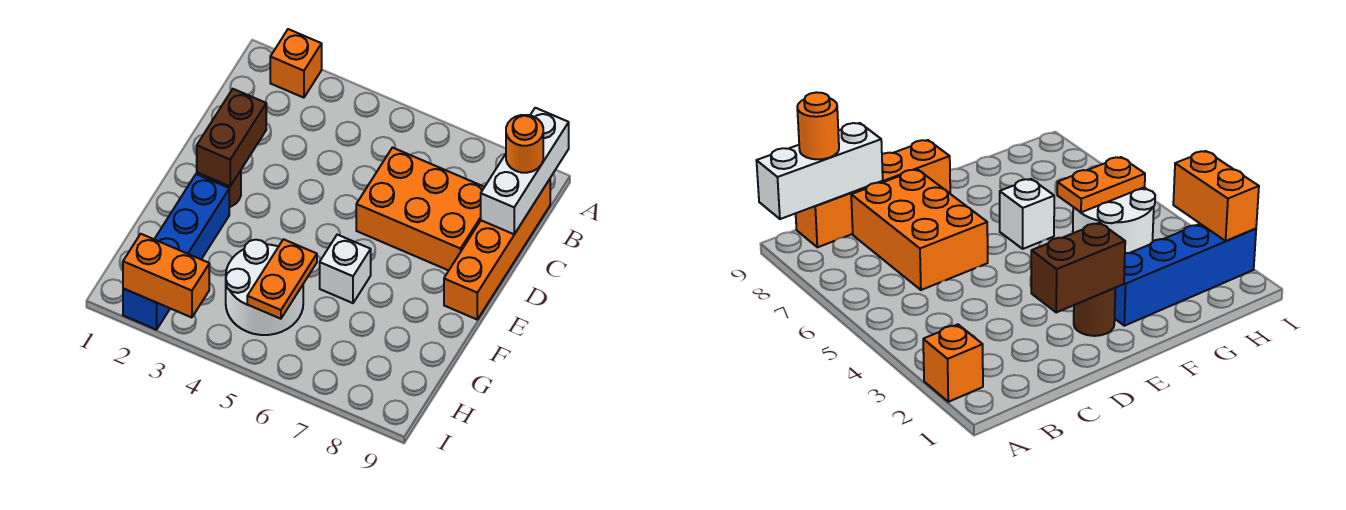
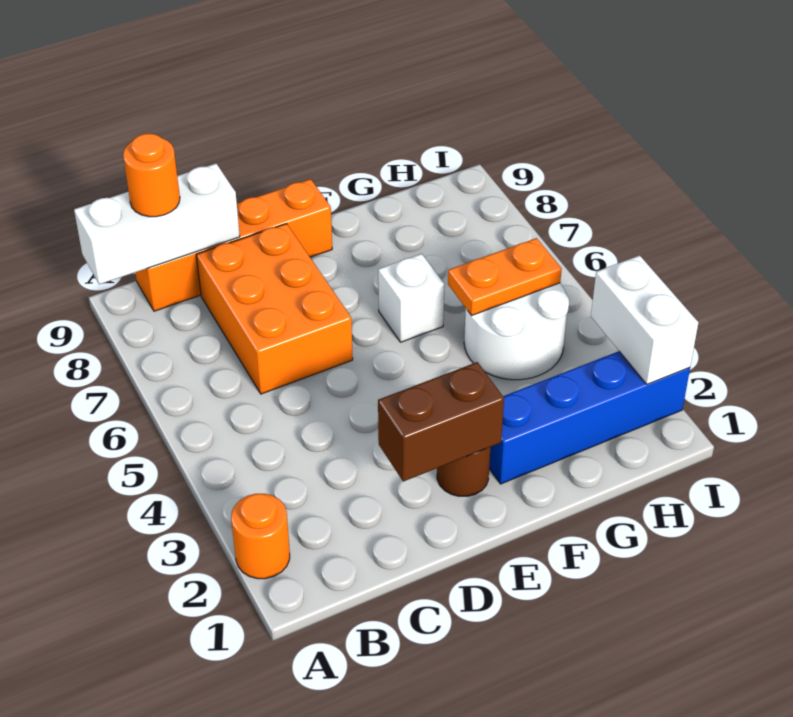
orange 1x1 brick [270,29,322,98] -> orange 1x1 round brick [231,494,290,579]
orange 1x2 brick [123,234,209,318] -> white 1x2 brick [591,255,698,384]

